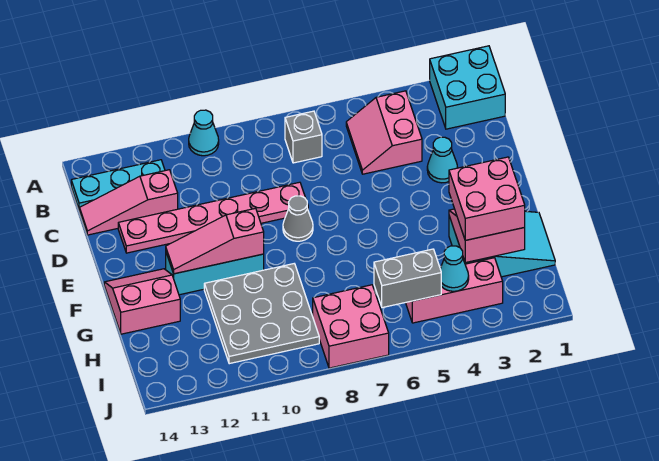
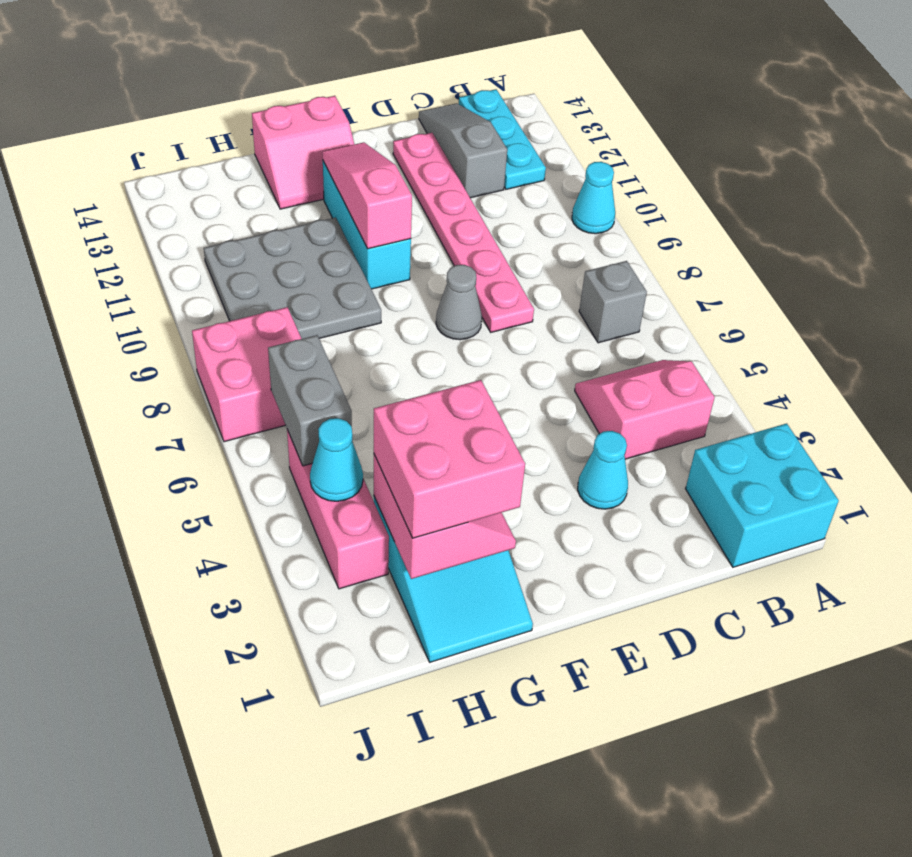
pink 1x3 slope [80,170,178,235] -> grey 1x3 slope [419,103,507,198]
pink 2x2 slope [104,269,180,334] -> pink 2x2 slope turned to [252,96,354,209]

